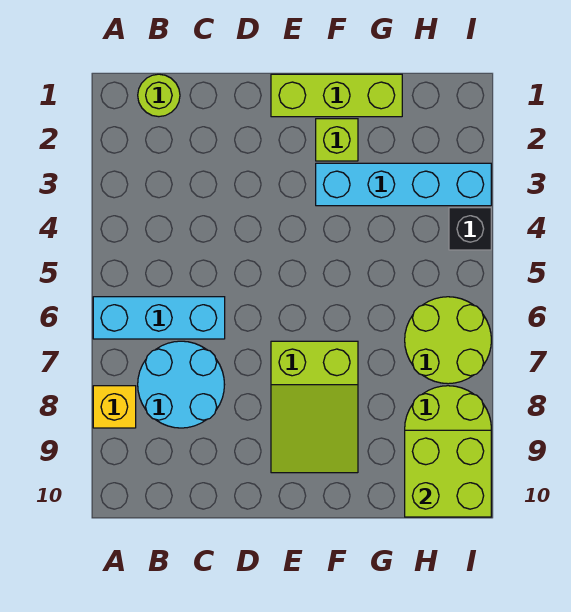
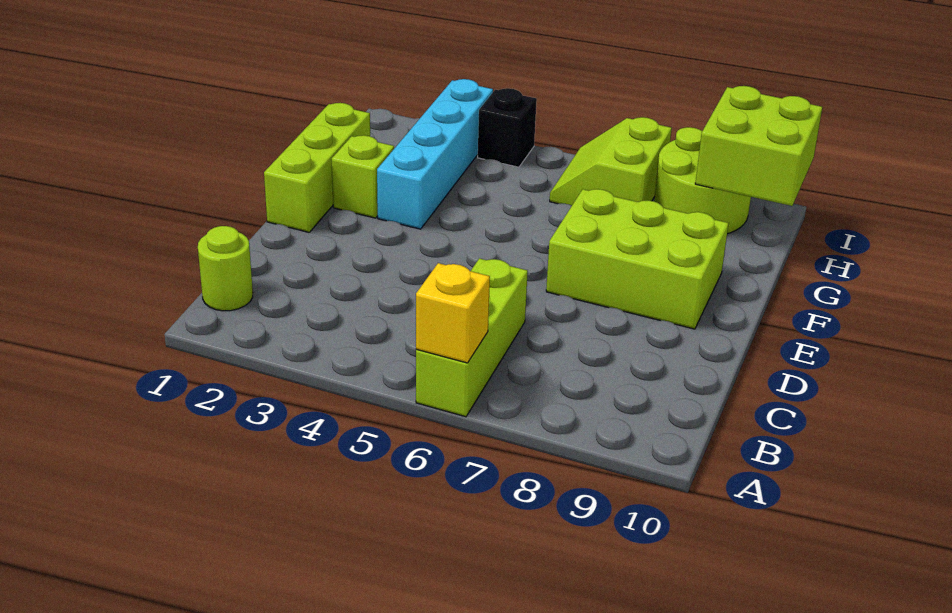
cyan 1x3 brick [93,297,225,339] -> lime 1x3 brick [416,258,528,417]
yellow 1x1 brick [93,386,136,428] -> yellow 1x1 brick moved to [416,263,490,363]
cyan 2x2 round brick [138,341,225,428] -> none
lime 2x3 slope [271,341,358,473] -> lime 2x3 brick [546,189,729,329]
lime 2x2 round brick [405,297,491,384] -> lime 2x2 slope [550,117,672,205]

